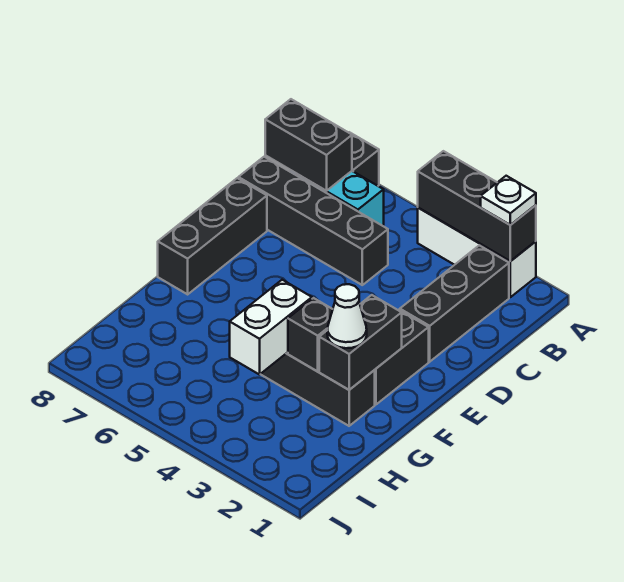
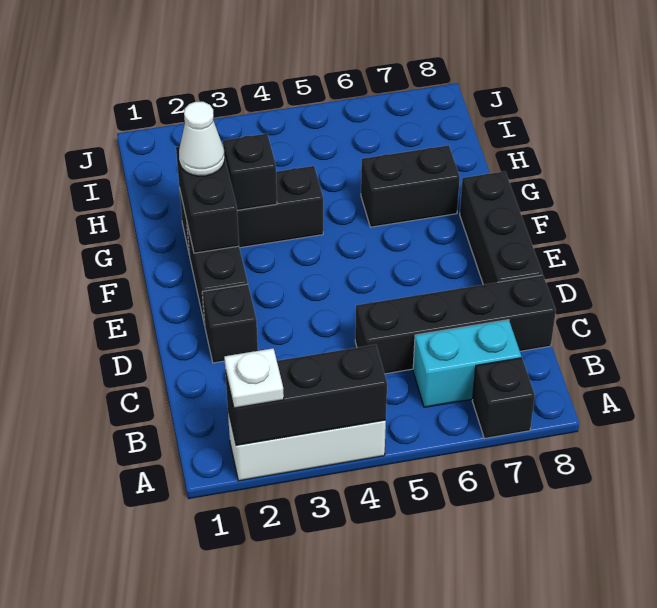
black 1x3 brick [400,245,509,362] -> black 1x1 brick [202,284,258,363]
black 1x2 brick [265,99,352,191] -> black 1x2 brick moved to [361,145,460,227]
white 1x2 brick [230,280,312,375] -> none

